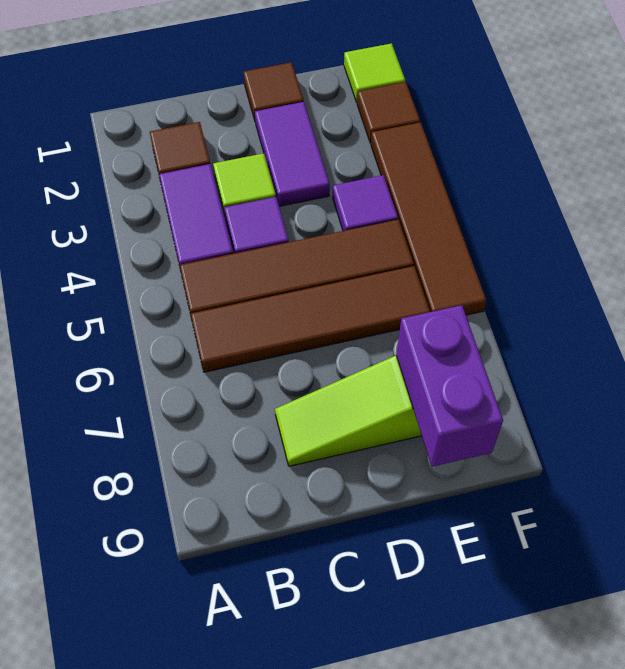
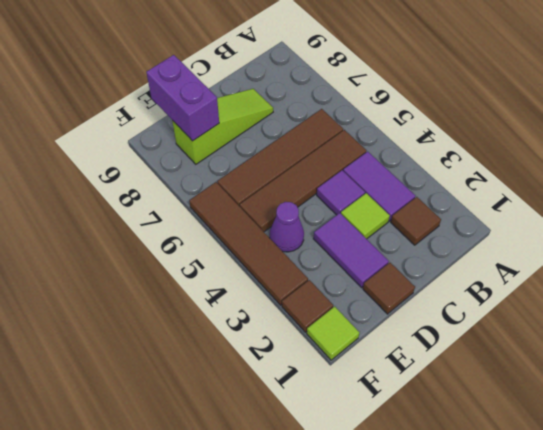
purple 1x1 tile [333,175,398,231] -> purple 1x1 cone [270,202,304,252]

